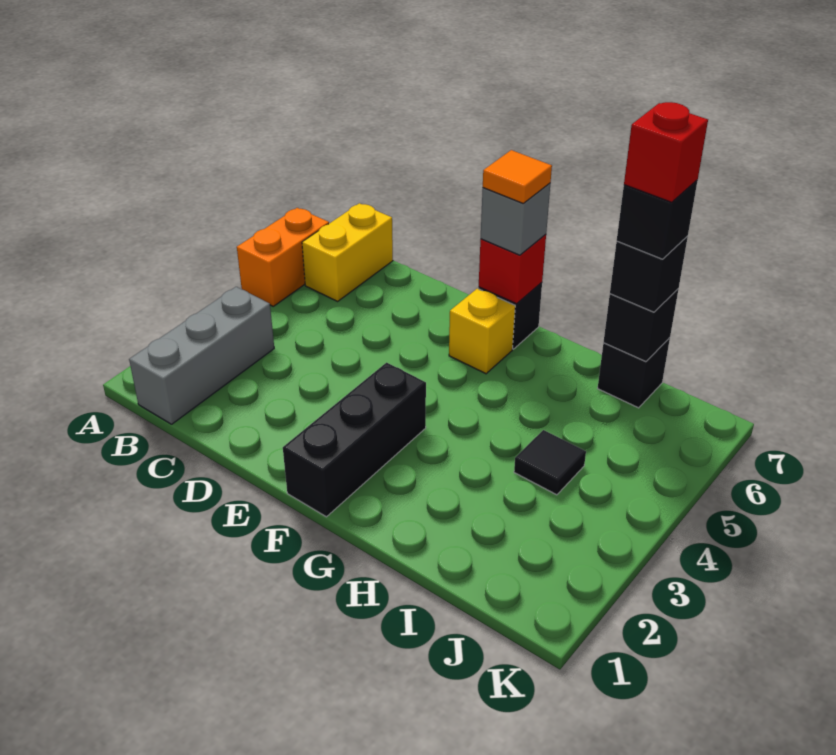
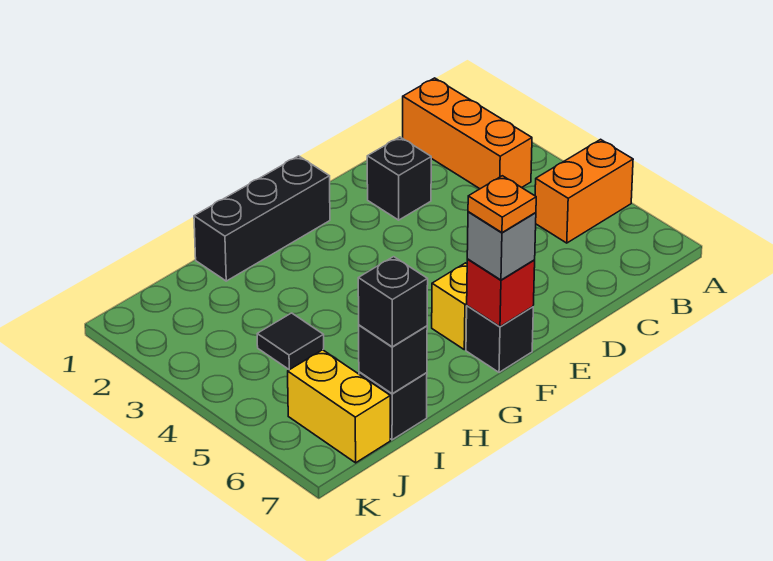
orange 1x2 brick [237,208,329,306] -> orange 1x2 brick turned to [535,139,633,243]
grey 1x3 brick [129,287,274,424] -> orange 1x3 brick [403,78,532,189]
yellow 1x2 brick [302,203,393,301] -> yellow 1x2 brick moved to [288,350,390,463]
black 1x3 brick [283,363,426,517] -> black 1x3 brick turned to [194,156,330,281]
orange 1x1 tile [483,150,552,203] -> orange 1x1 plate [468,176,536,233]
black 1x1 brick [617,180,698,259] -> black 1x1 brick moved to [367,137,431,220]
red 1x1 brick [624,102,708,202] -> none

